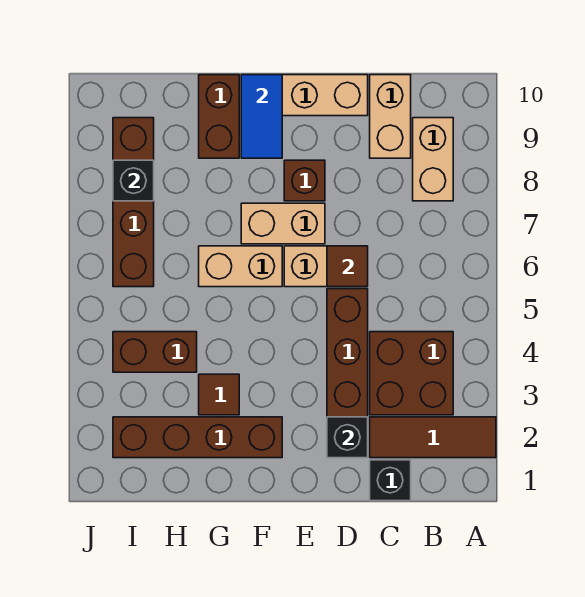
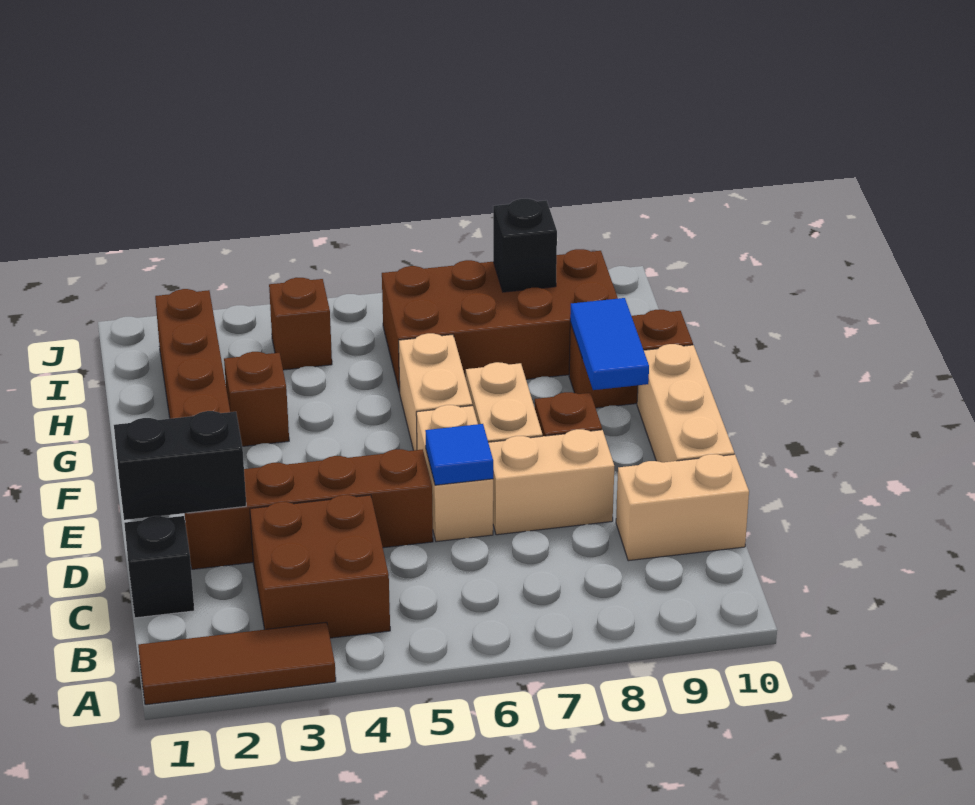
brown 1x3 tile [370,417,496,458] -> brown 1x3 tile turned to [138,622,336,705]
tan 1x2 brick [413,118,453,201] -> tan 1x2 brick moved to [488,429,614,535]
black 1x1 brick [327,417,368,458] -> black 1x2 brick [114,411,246,520]
brown 1x1 tile [327,246,368,287] -> blue 1x1 tile [425,424,493,485]
blue 1x2 tile [241,75,282,158] -> blue 1x2 tile turned to [570,298,649,390]
brown 1x1 tile [199,374,239,415] -> brown 1x1 brick [224,352,289,446]
brown 1x2 brick [113,332,197,372] -> brown 1x1 brick [269,278,332,370]
brown 1x4 brick [113,118,154,287] -> brown 2x4 brick [382,249,618,393]

